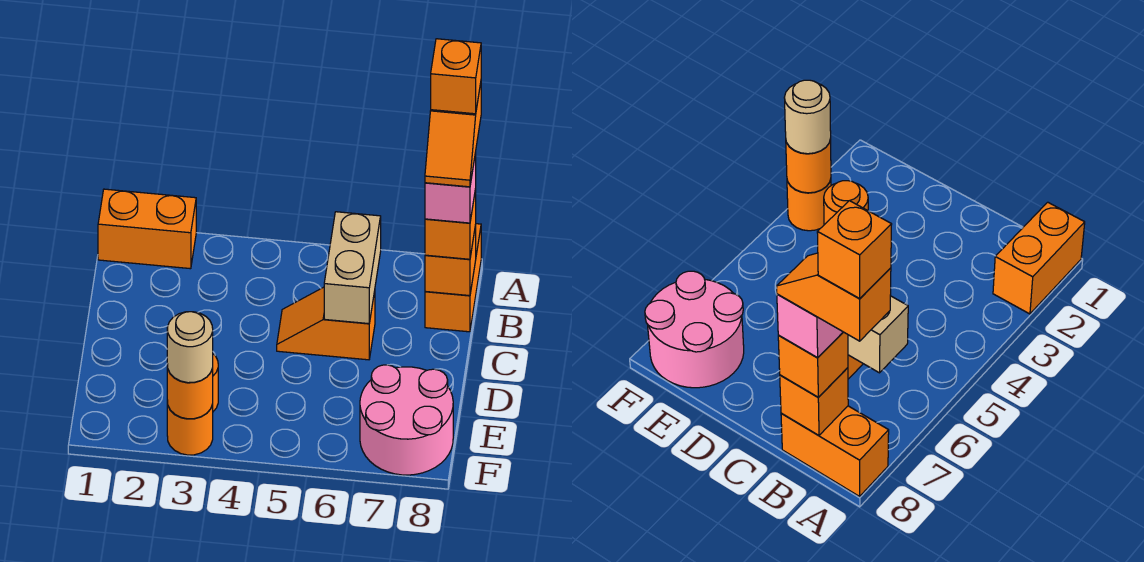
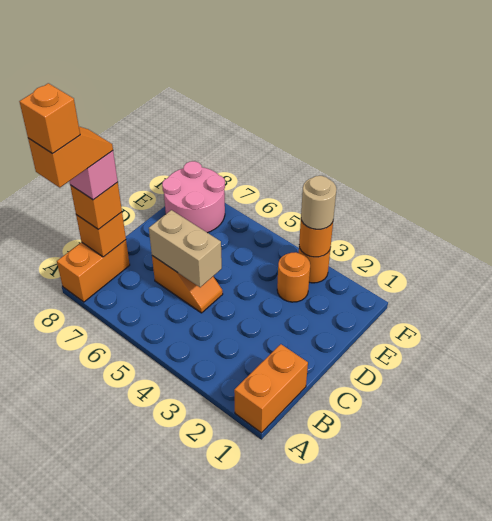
orange 1x2 brick [98,189,196,269] -> orange 1x2 brick turned to [234,344,308,433]
tan 1x2 brick [324,212,381,324] -> tan 1x2 brick turned to [149,210,222,287]

